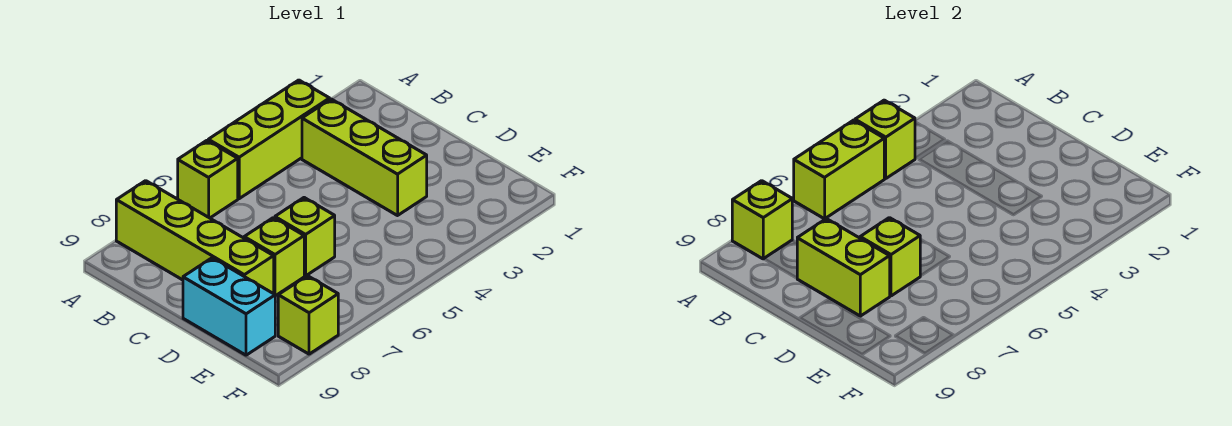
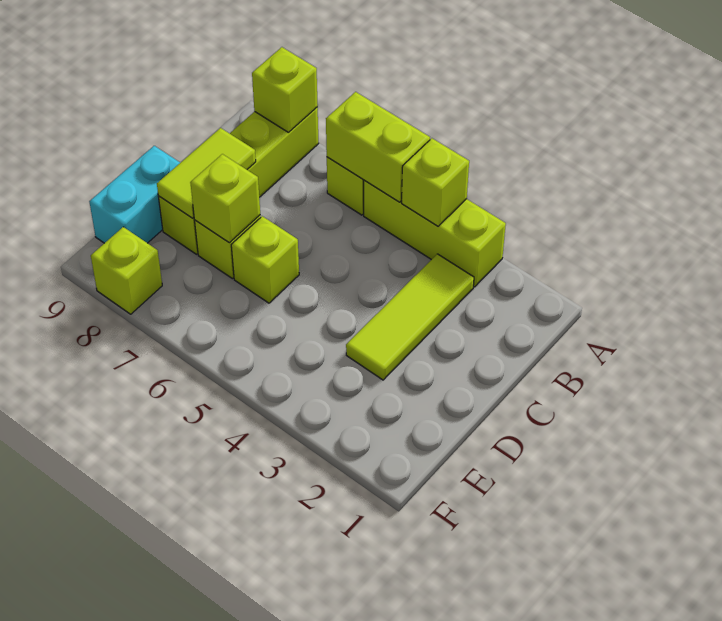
lime 1x3 brick [302,99,427,216] -> lime 1x3 tile [346,254,474,380]
lime 1x2 brick [797,219,890,316] -> lime 1x2 tile [157,128,256,218]

